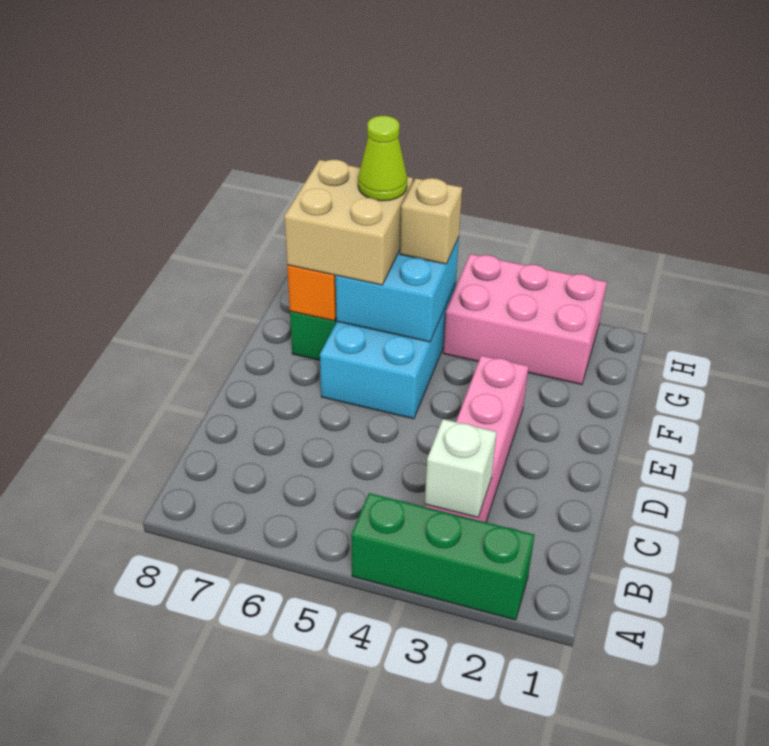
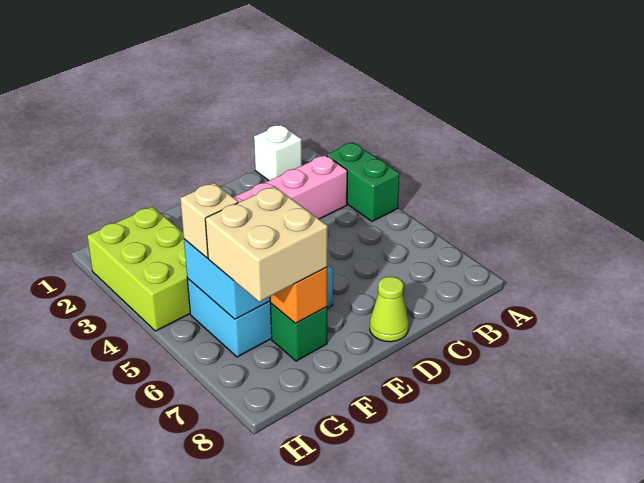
green 1x3 brick [351,493,535,620] -> green 1x2 brick [327,142,400,221]
white 1x1 brick [425,419,497,518] -> white 1x1 brick moved to [254,125,302,180]
pink 2x3 brick [443,254,607,385] -> lime 2x3 brick [87,206,190,331]
lime 1x1 cone [358,116,407,201] -> lime 1x1 cone moved to [370,277,409,342]

